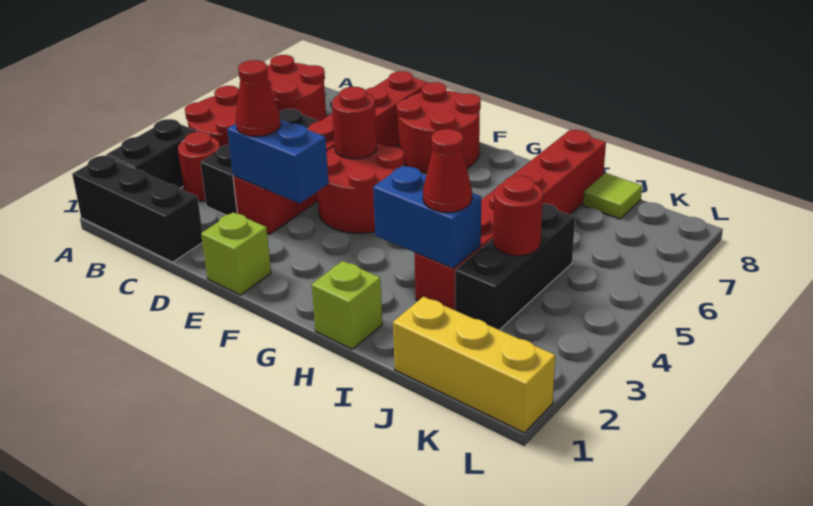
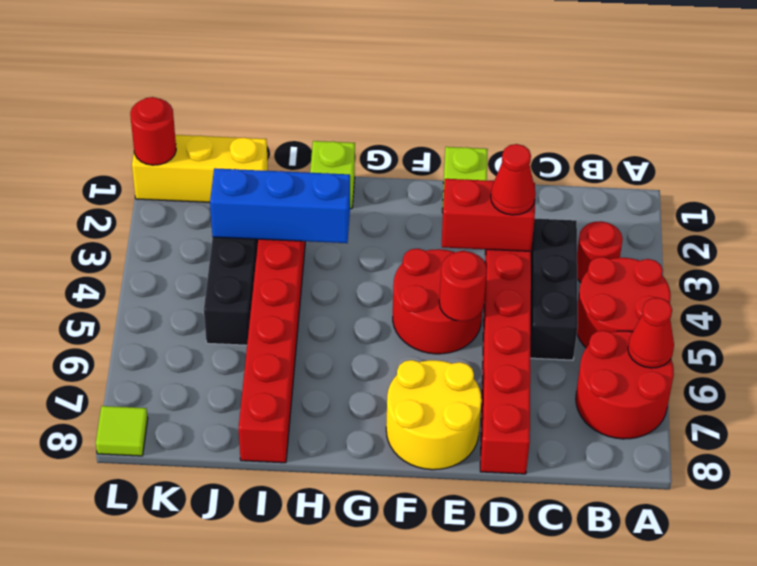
black 1x3 brick [72,156,202,262] -> none
black 1x2 brick [106,119,197,188] -> none
blue 1x2 brick [227,119,329,203] -> red 1x2 brick [442,179,535,251]
red 2x2 round brick [396,82,481,174] -> yellow 2x2 round brick [386,360,482,470]
blue 1x2 brick [373,166,481,268] -> blue 1x3 brick [210,168,350,243]
red 1x1 cone [423,129,472,212] -> red 1x1 cone moved to [628,298,674,368]
red 1x1 round brick [493,176,543,256] -> red 1x1 round brick moved to [130,97,176,165]
lime 1x1 tile [583,173,642,219] -> lime 1x1 tile moved to [96,406,148,456]

